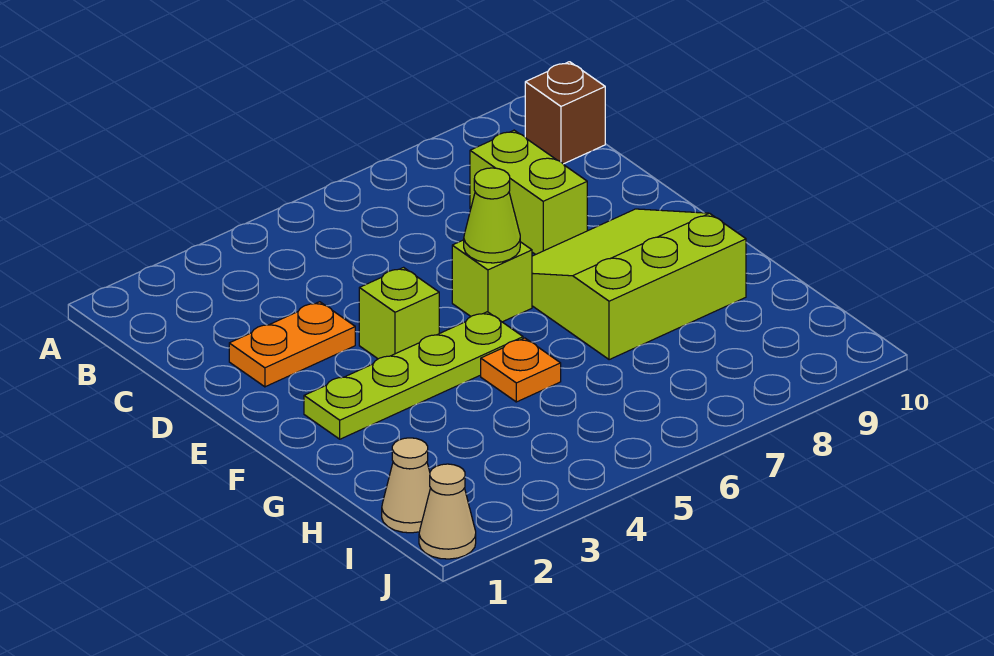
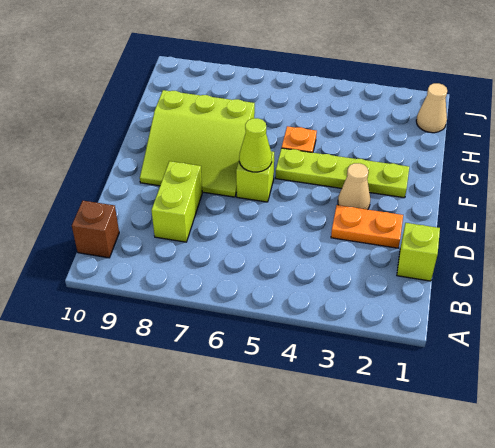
lime 1x1 brick [359,267,439,359] -> lime 1x1 brick moved to [397,223,440,281]
tan 1x1 cone [419,464,476,559] -> tan 1x1 cone moved to [338,163,370,210]

